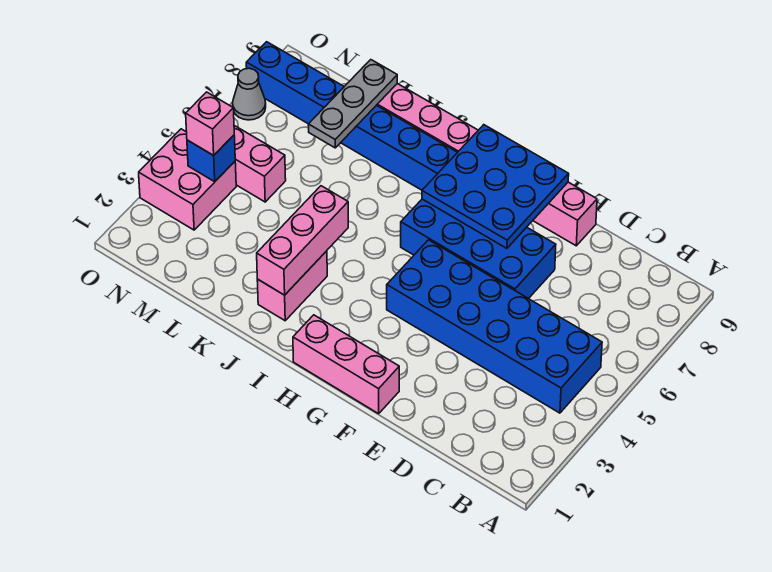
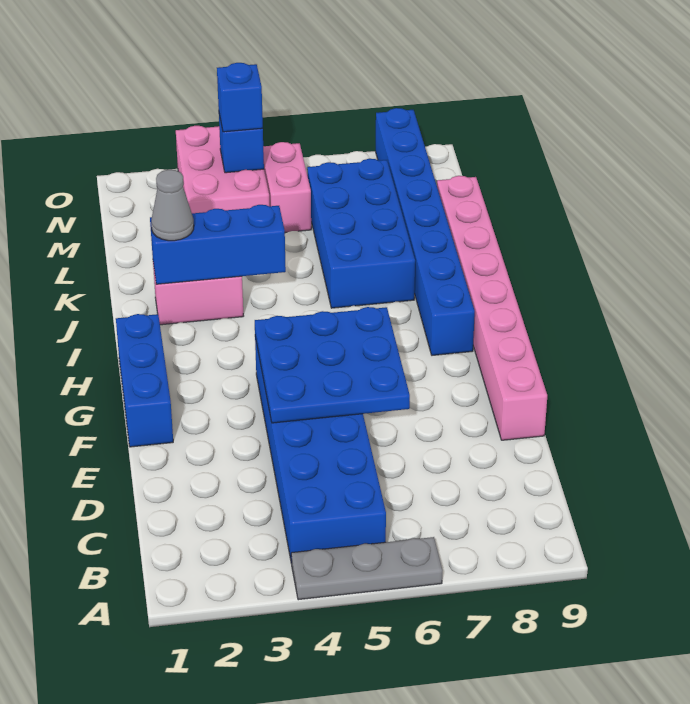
blue 2x4 brick [401,199,556,299] -> blue 2x4 brick moved to [307,158,415,308]
pink 1x3 brick [293,315,399,414] -> blue 1x3 brick [116,314,173,447]
blue 3x3 plate [422,125,569,248] -> blue 3x3 plate moved to [255,307,410,423]
pink 1x3 brick [257,186,348,295] -> blue 1x3 brick [150,205,286,284]
grey 1x3 plate [308,60,397,148] -> grey 1x3 plate moved to [291,537,443,600]
pink 2x2 brick [139,129,236,230] -> pink 2x3 brick [176,126,269,213]
pink 1x1 brick [186,92,234,155] -> blue 1x1 brick [217,63,263,132]
grey 1x1 cone [233,68,266,120] -> grey 1x1 cone moved to [151,170,194,241]

